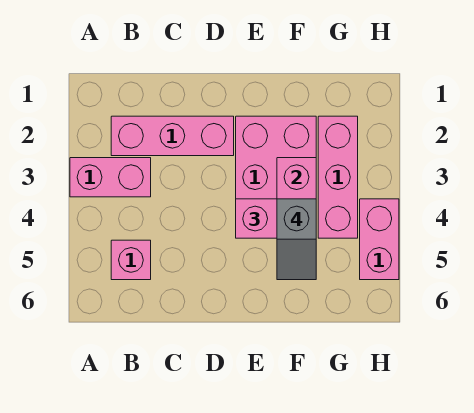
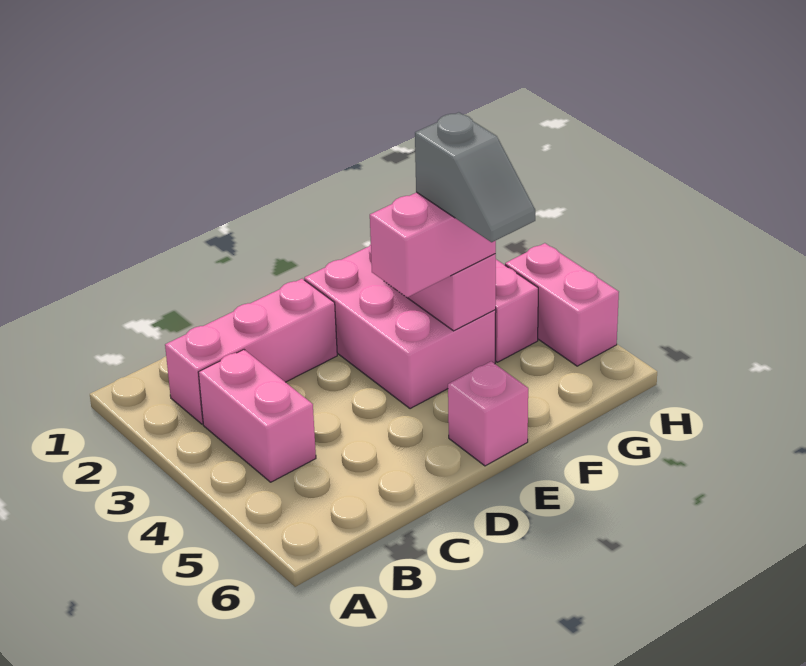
pink 1x2 brick [70,158,151,197] -> pink 1x2 brick turned to [198,350,316,482]
pink 1x1 brick [111,240,151,280] -> pink 1x1 brick moved to [448,361,528,466]

